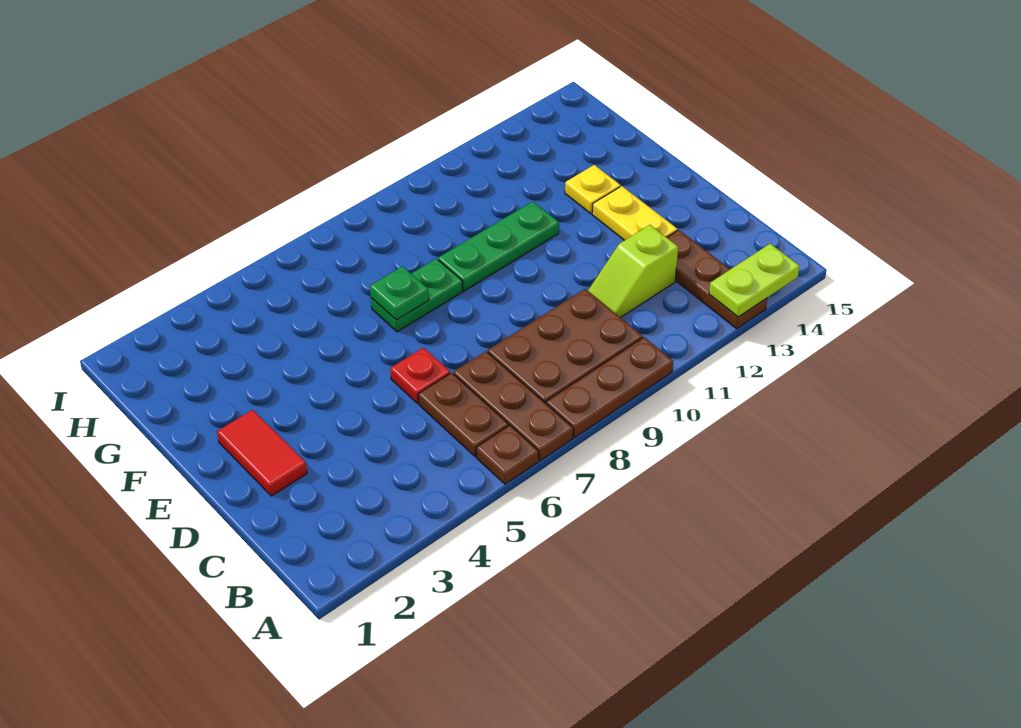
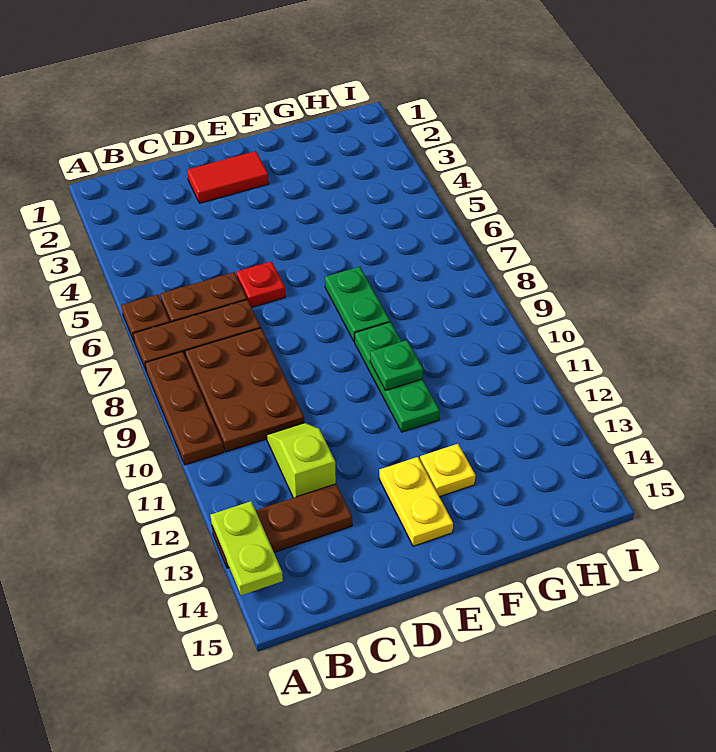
yellow 1x2 plate [592,186,677,240] -> yellow 1x2 plate turned to [379,457,453,546]
green 1x1 plate [370,266,429,320] -> green 1x1 plate moved to [370,340,423,391]

